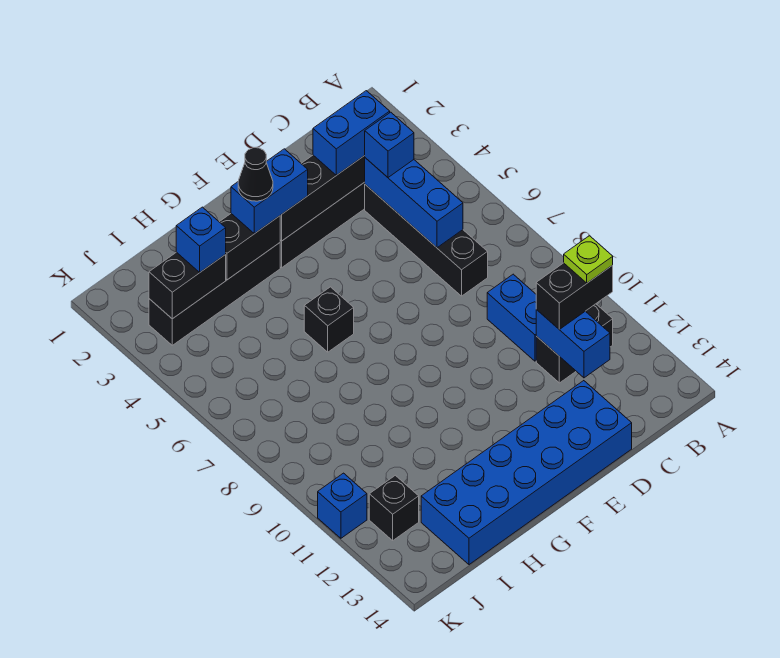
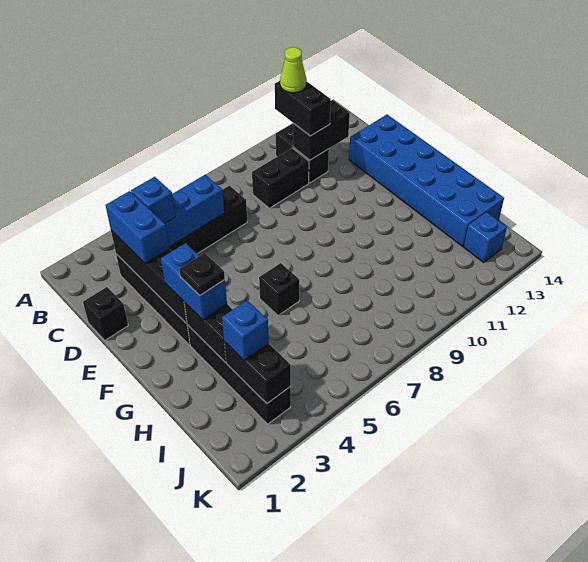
lime 1x1 plate [564,236,613,283] -> lime 1x1 cone [280,47,307,93]
blue 1x2 brick [487,274,536,361] -> black 1x2 brick [252,148,309,208]
blue 1x2 brick [536,310,610,378] -> black 1x2 brick [293,100,350,160]
black 1x1 cone [238,148,273,201] -> black 1x1 plate [179,253,225,295]
black 1x1 brick [369,475,419,540] -> black 1x1 brick moved to [83,287,128,340]
blue 1x1 brick [318,473,367,538] -> blue 1x1 brick moved to [464,212,507,262]

